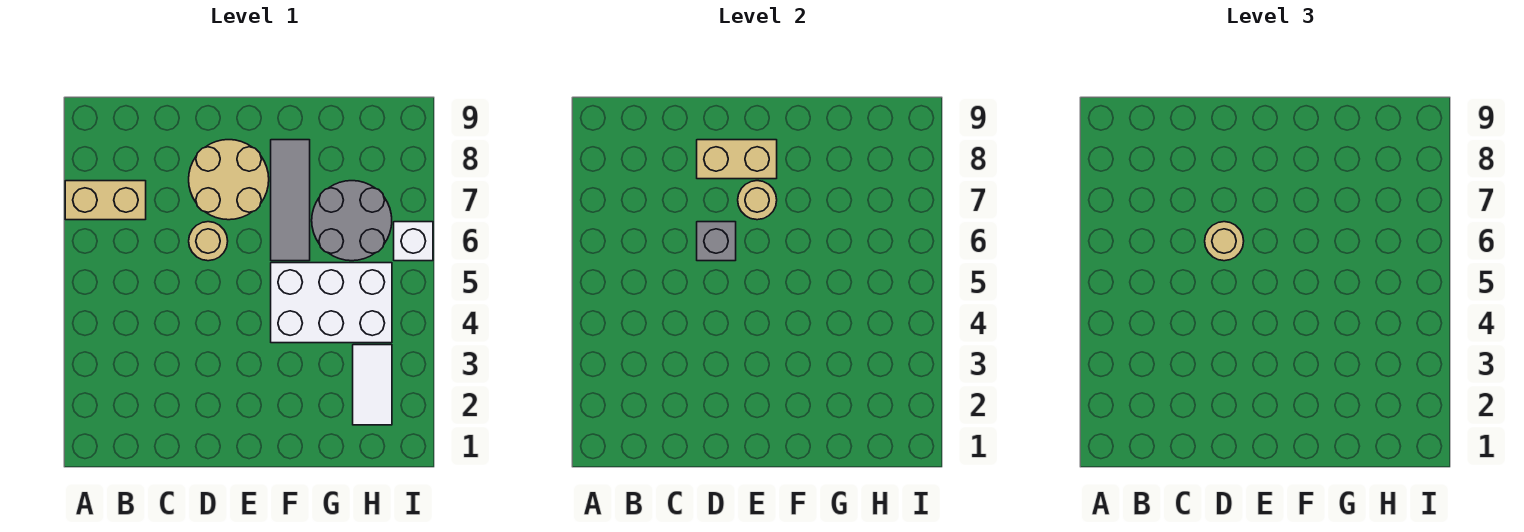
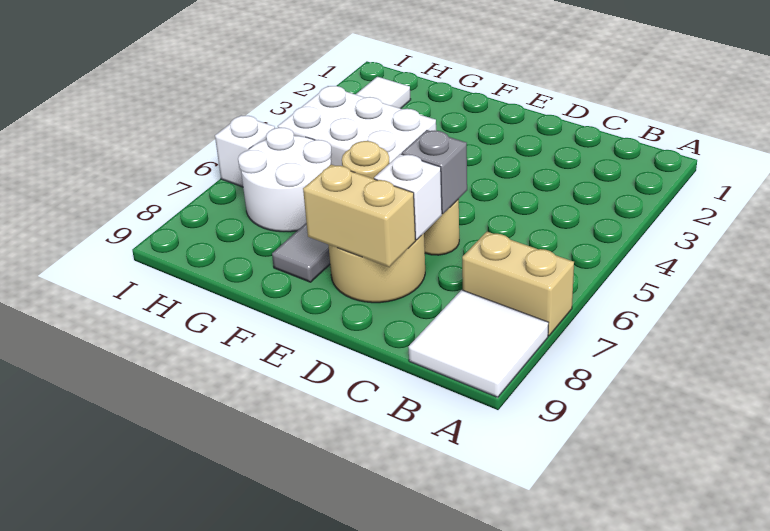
none -> white 2x2 tile [408,290,548,397]
tan 1x1 round brick [1205,222,1244,261] -> none
none -> white 1x1 brick [374,154,442,240]
grey 2x2 round brick [312,181,392,261] -> white 2x2 round brick [238,127,332,232]

